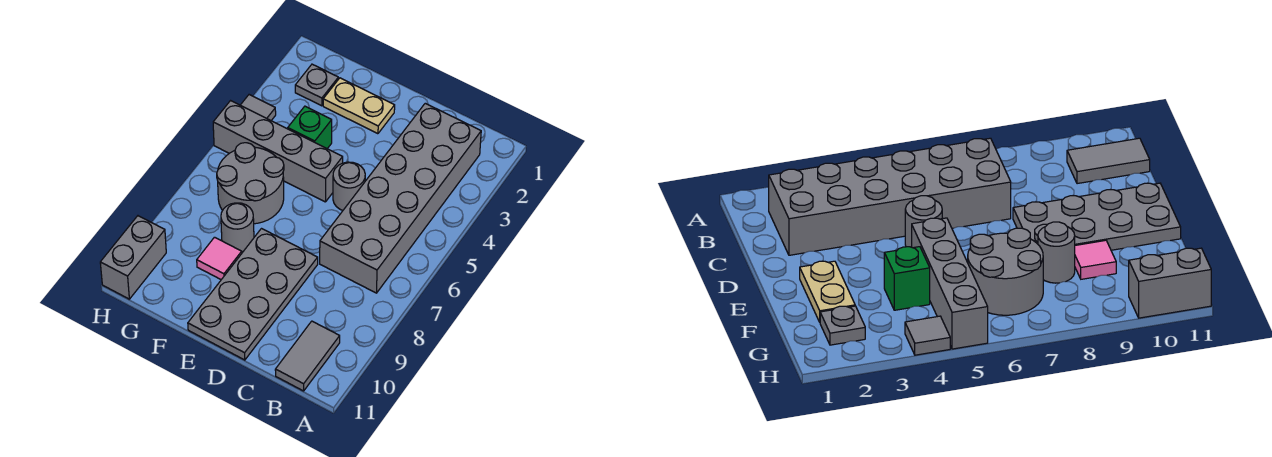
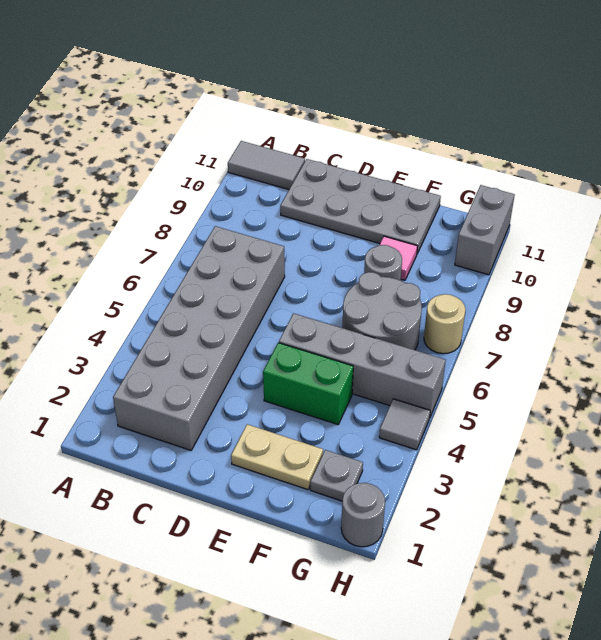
grey 1x2 tile [275,321,340,391] -> grey 1x2 tile turned to [228,141,305,189]
grey 1x1 round brick [333,162,365,210] -> grey 1x1 round brick moved to [341,483,385,547]
grey 2x4 plate [188,229,318,360] -> grey 2x4 plate turned to [280,159,441,253]
green 1x1 brick [288,106,332,149] -> green 1x2 brick [263,343,353,425]
none -> tan 1x1 round brick [424,294,465,354]

